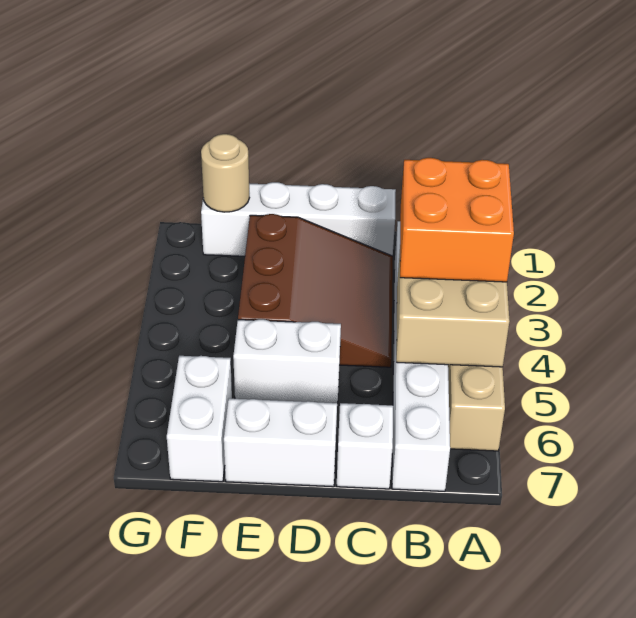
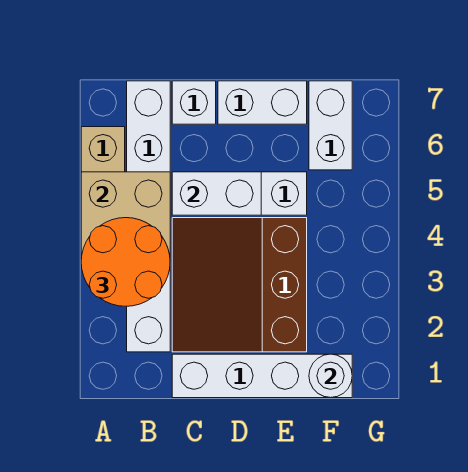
orange 2x2 brick [400,158,514,282] -> orange 2x2 round brick [81,218,170,306]
none -> white 1x2 brick [172,172,261,215]
tan 1x1 round brick [201,134,249,212] -> white 1x1 round brick [309,354,352,398]

